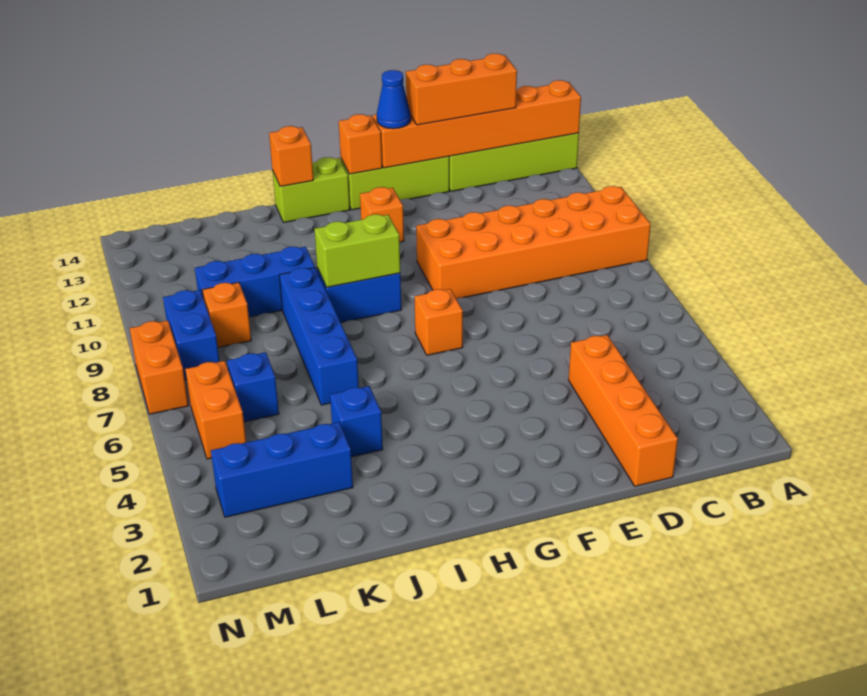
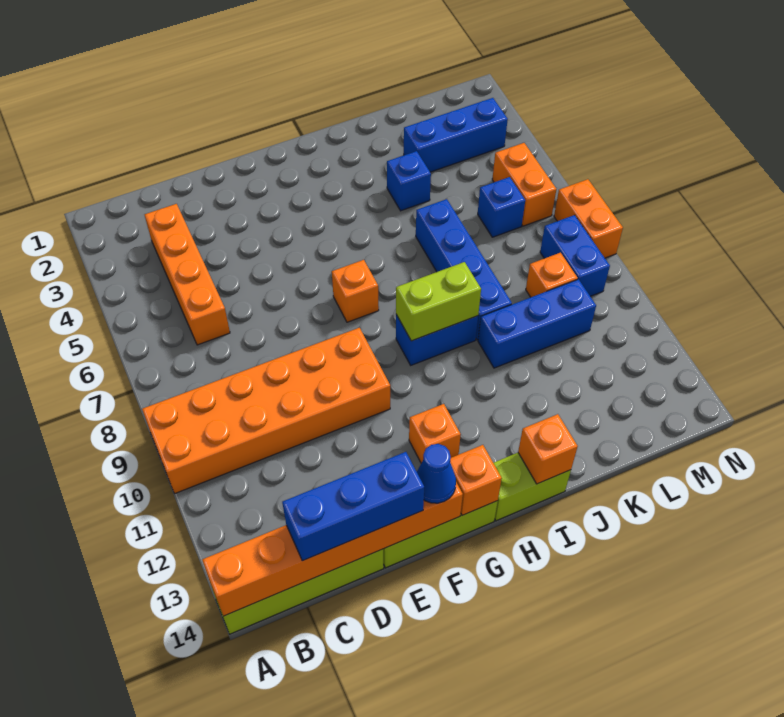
orange 1x3 brick [406,54,517,125] -> blue 1x3 brick [282,452,424,561]
orange 1x4 brick [569,335,678,486] -> orange 1x4 brick moved to [145,204,230,345]

